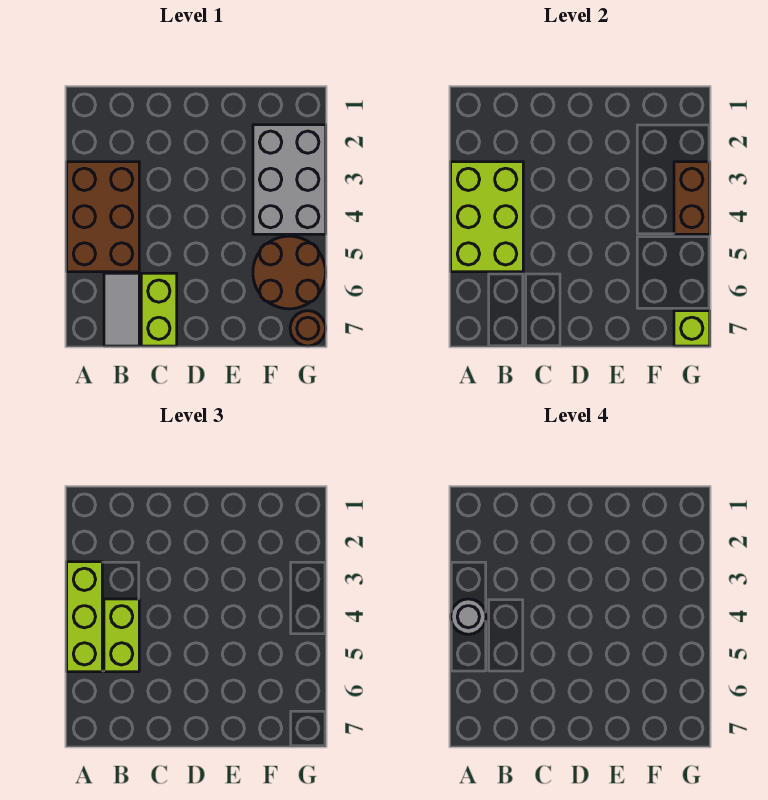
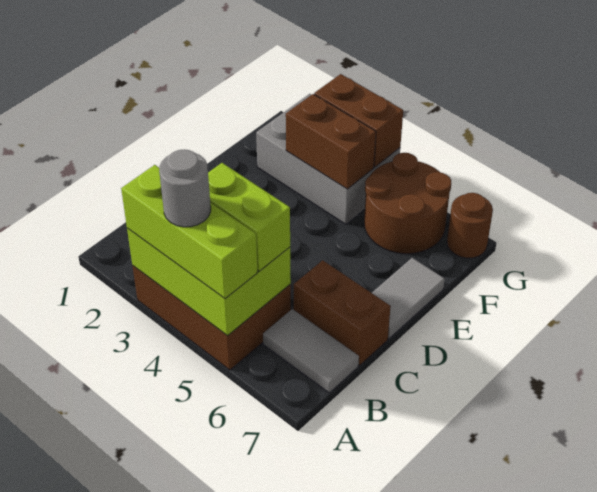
lime 1x2 brick [141,273,177,346] -> brown 1x2 brick [294,260,391,365]
none -> grey 1x2 tile [372,258,445,339]
none -> brown 1x2 brick [286,94,376,189]
lime 1x1 brick [674,311,710,346] -> none

